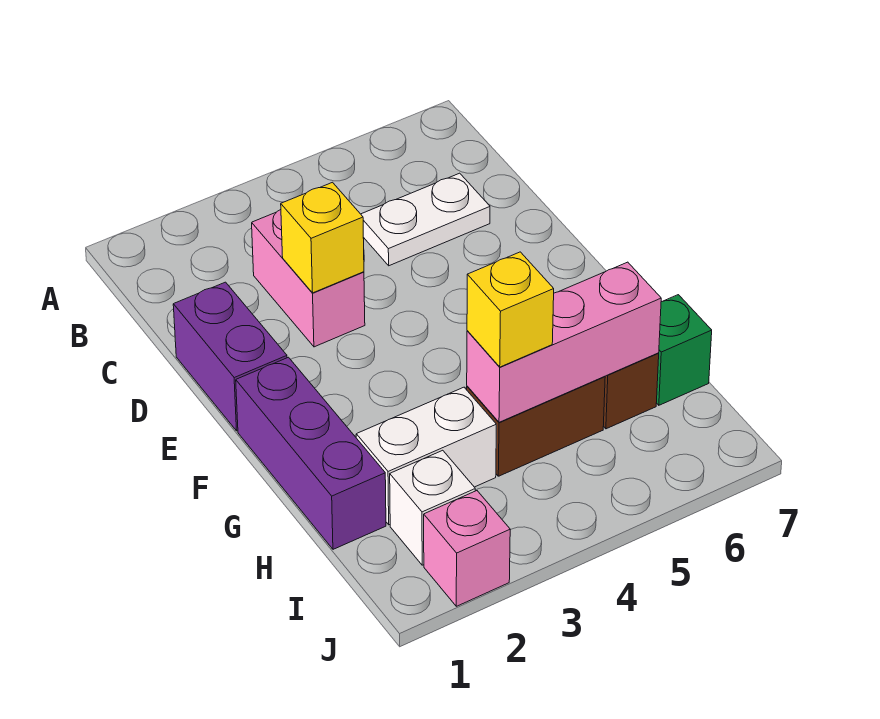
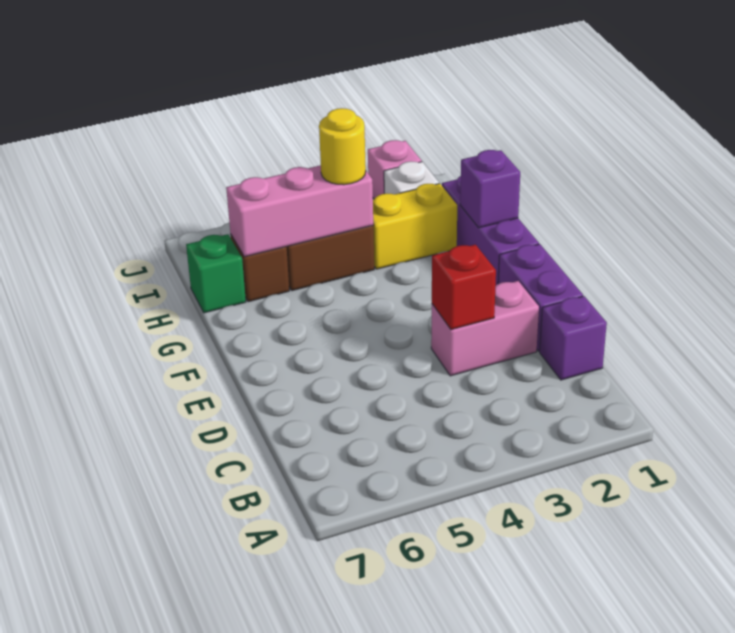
none -> purple 1x1 brick [540,296,607,380]
pink 1x2 brick [252,210,365,347] -> pink 1x2 brick turned to [431,281,539,376]
white 1x2 plate [361,173,490,266] -> none
yellow 1x1 brick [281,182,364,293] -> red 1x1 brick [432,245,496,330]
none -> purple 1x1 brick [460,150,520,228]
white 1x2 brick [356,387,496,525] -> yellow 1x2 brick [373,184,457,269]
yellow 1x1 brick [467,252,554,367] -> yellow 1x1 round brick [319,108,366,185]

